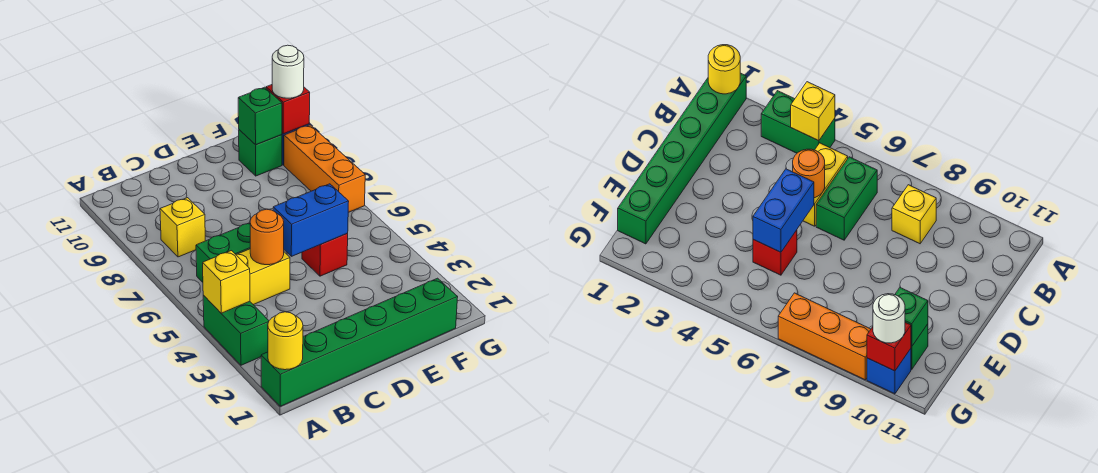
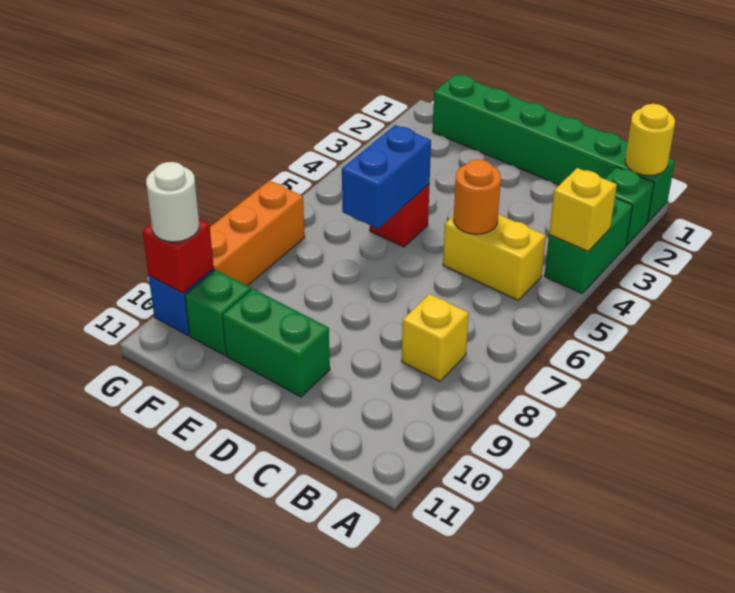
green 1x2 brick [196,223,250,282] -> green 1x2 brick moved to [223,289,330,397]
blue 1x2 brick [273,184,349,256] -> blue 1x2 brick turned to [342,125,431,229]
green 1x1 brick [238,87,282,145] -> green 1x1 brick moved to [605,167,654,245]

